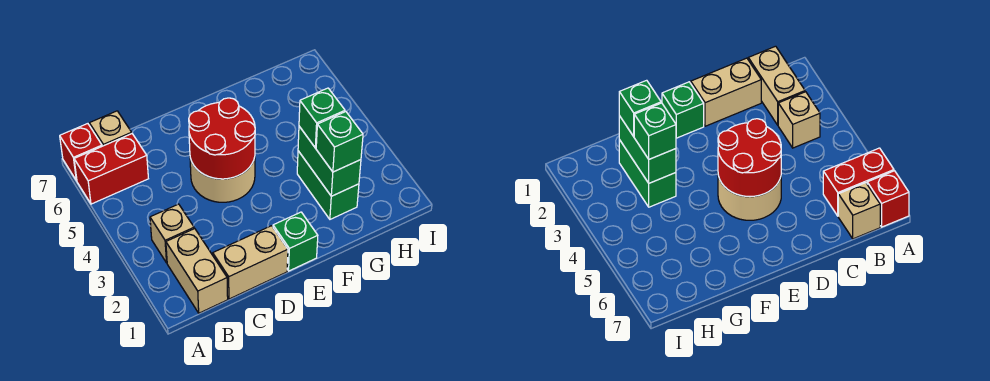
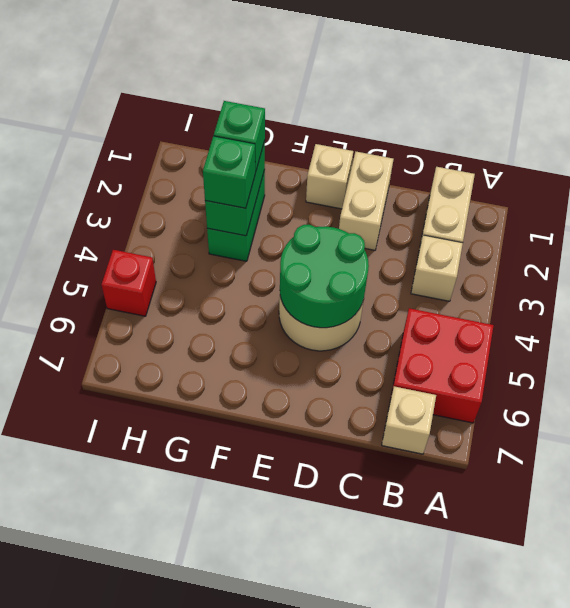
red 1x2 brick [74,134,148,204] -> red 2x2 brick [391,308,494,423]
red 1x1 brick [60,124,102,181] -> red 1x1 brick moved to [101,250,156,316]
tan 1x2 brick [213,226,288,299] -> tan 1x2 brick turned to [339,152,393,250]
red 2x2 round brick [189,98,255,179] -> green 2x2 round brick [280,225,369,328]
green 1x1 brick [273,212,318,271] -> tan 1x1 brick [306,144,353,209]

